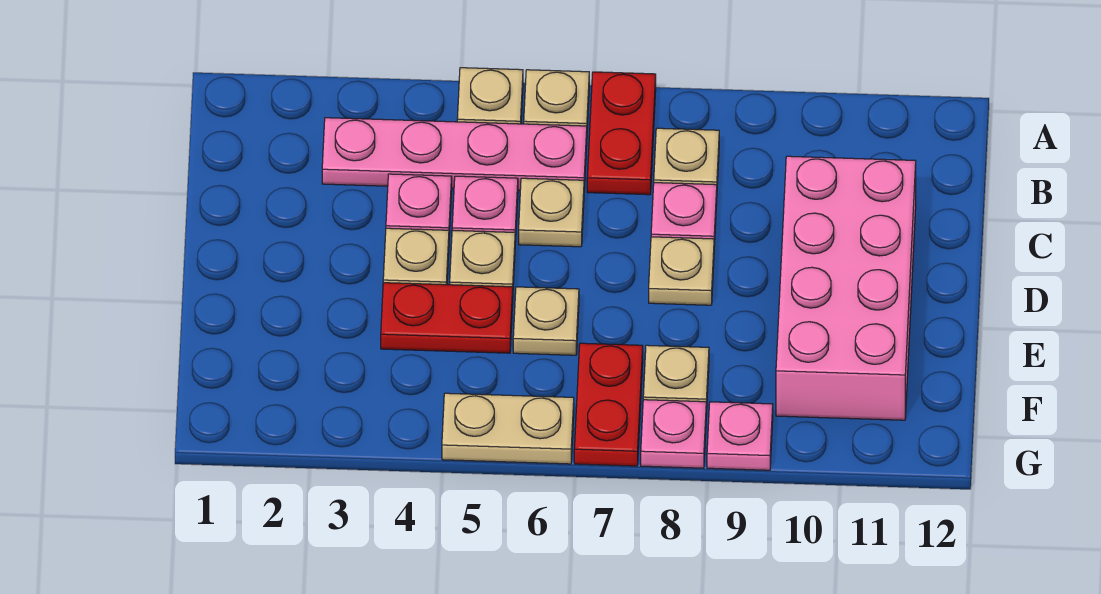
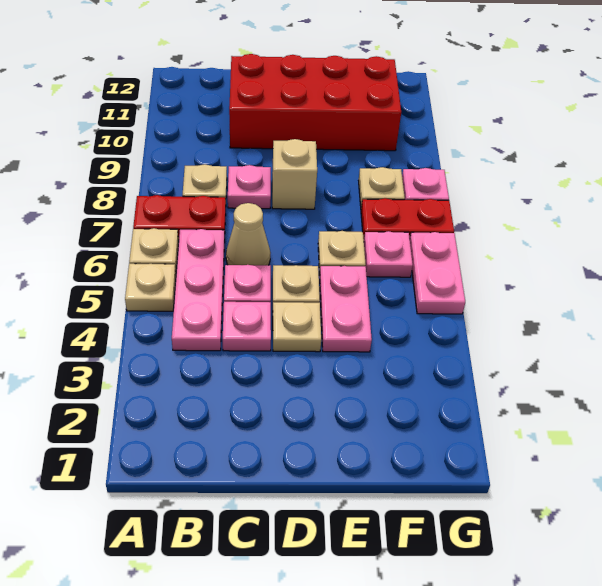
pink 1x4 plate [322,118,587,190] -> pink 1x3 plate [172,229,225,351]
tan 1x1 plate [519,178,584,247] -> tan 1x1 cone [226,203,270,265]
pink 2x4 brick [776,156,916,420] -> red 2x4 brick [229,54,401,151]
tan 1x1 plate [649,237,714,305] -> tan 1x1 brick [272,139,317,209]
red 1x2 plate [381,283,513,353] -> pink 1x2 plate [320,266,372,352]
tan 1x2 plate [442,393,574,464] -> pink 1x2 plate [410,232,465,314]
pink 1x1 plate [707,402,773,470] -> pink 1x1 plate moved to [364,231,413,277]

